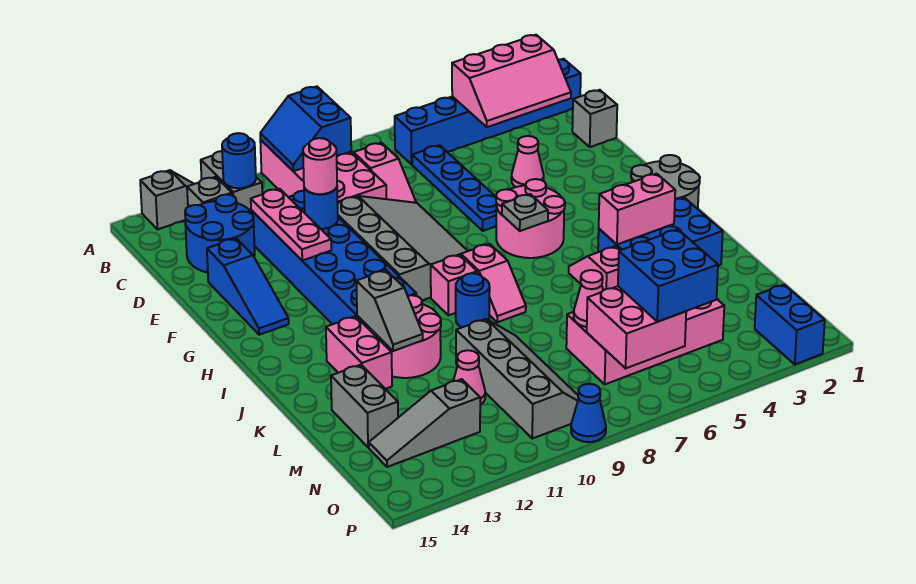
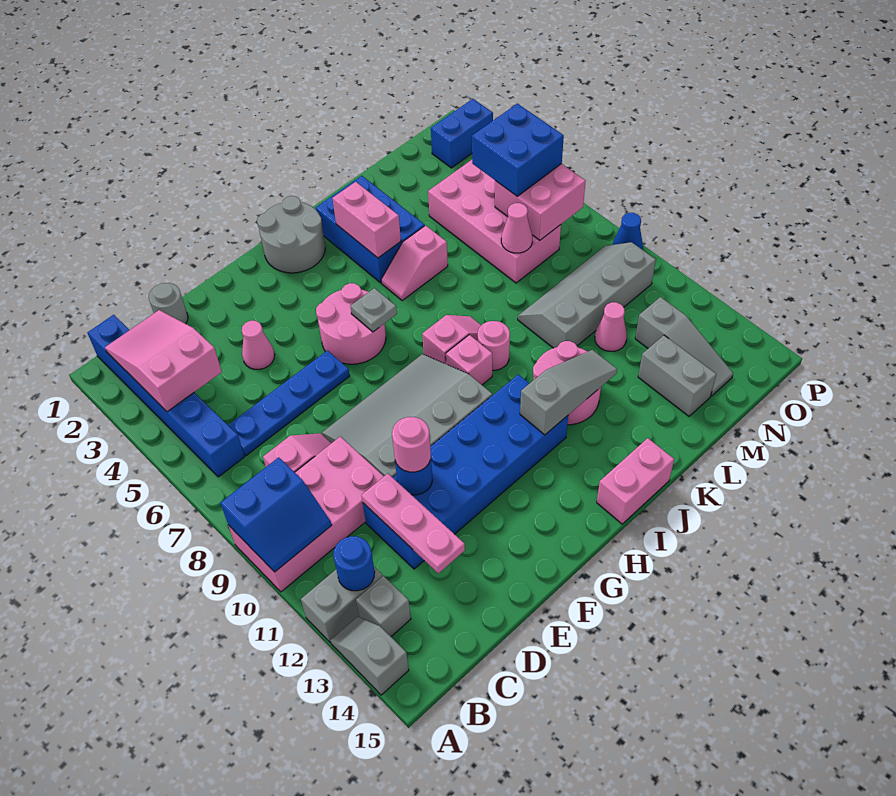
pink 2x3 slope [452,35,571,127] -> pink 2x3 slope turned to [105,310,222,412]
blue 2x2 round brick [185,194,255,273] -> none
grey 1x1 brick [572,90,617,147] -> grey 1x1 round brick [149,283,188,324]
pink 1x3 plate [251,189,331,260] -> pink 1x3 plate turned to [361,474,465,573]
blue 1x3 slope [207,238,289,335] -> none
blue 1x1 round brick [456,273,490,327] -> pink 1x1 round brick [478,321,510,370]
grey 1x2 slope [356,270,423,351] -> grey 1x3 slope [520,350,617,435]
pink 1x2 brick [326,316,392,389] -> pink 1x2 brick moved to [597,438,674,524]
grey 1x2 brick [331,365,398,447] -> grey 1x2 brick turned to [638,335,716,416]

